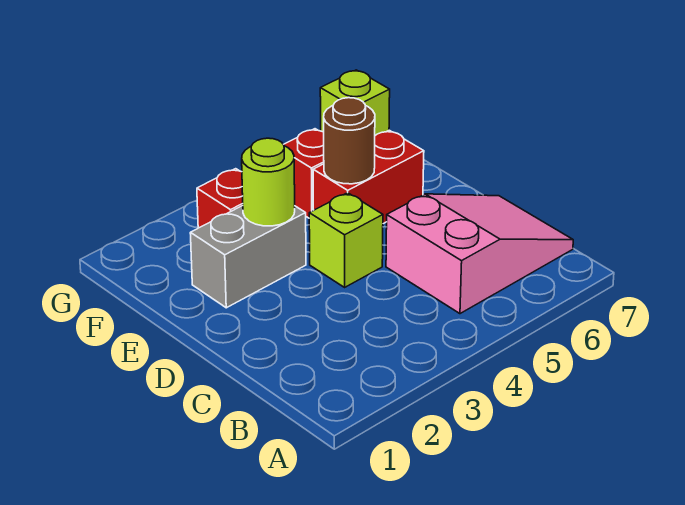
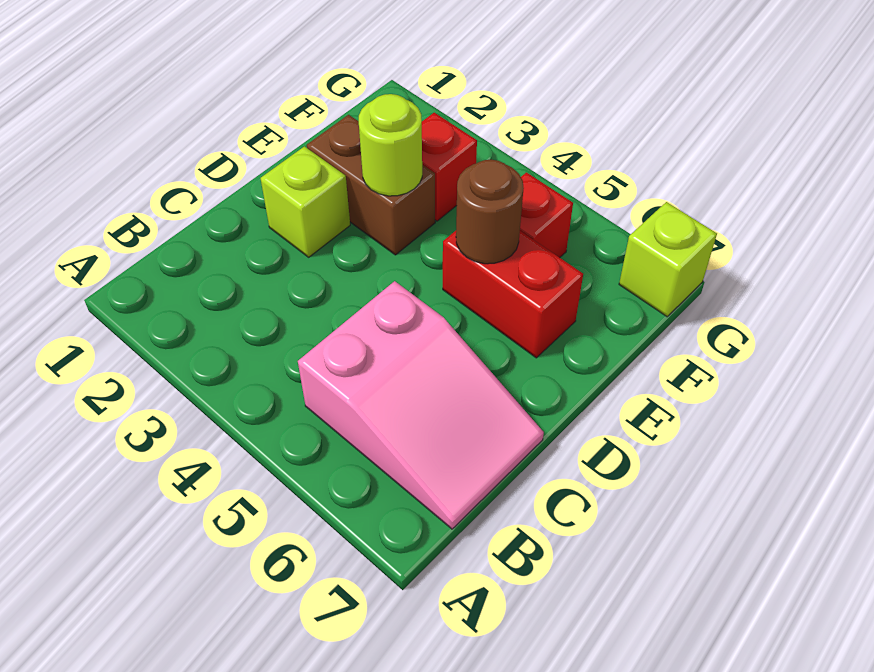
lime 1x1 brick [309,193,383,287] -> lime 1x1 brick moved to [261,146,350,257]
grey 1x2 brick [190,206,306,308] -> brown 1x2 brick [307,115,435,255]

